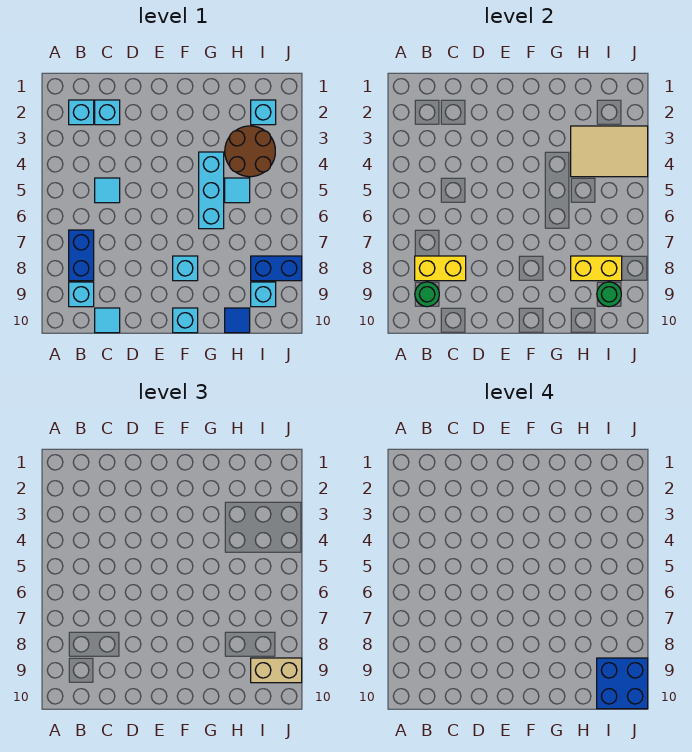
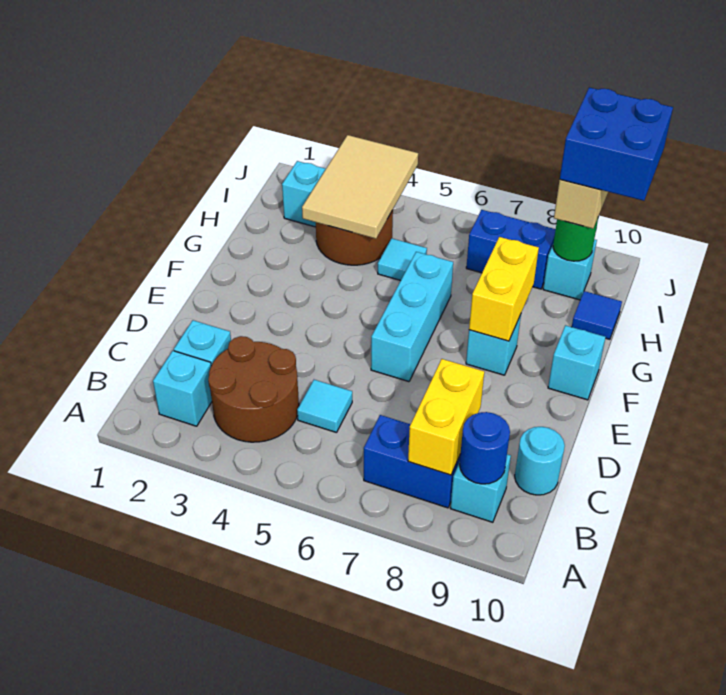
none -> brown 2x2 round brick [208,336,299,442]
green 1x1 round brick [415,282,439,307] -> blue 1x1 round brick [460,412,510,484]
cyan 1x1 tile [95,308,120,333] -> cyan 1x1 round brick [515,427,565,495]
cyan 1x3 brick [199,152,224,229] -> cyan 1x3 brick turned to [371,252,453,382]
yellow 1x2 brick [571,256,622,281] -> yellow 1x2 brick moved to [469,237,539,341]
blue 1x2 brick [251,256,302,281] -> blue 1x2 brick turned to [466,210,556,289]

